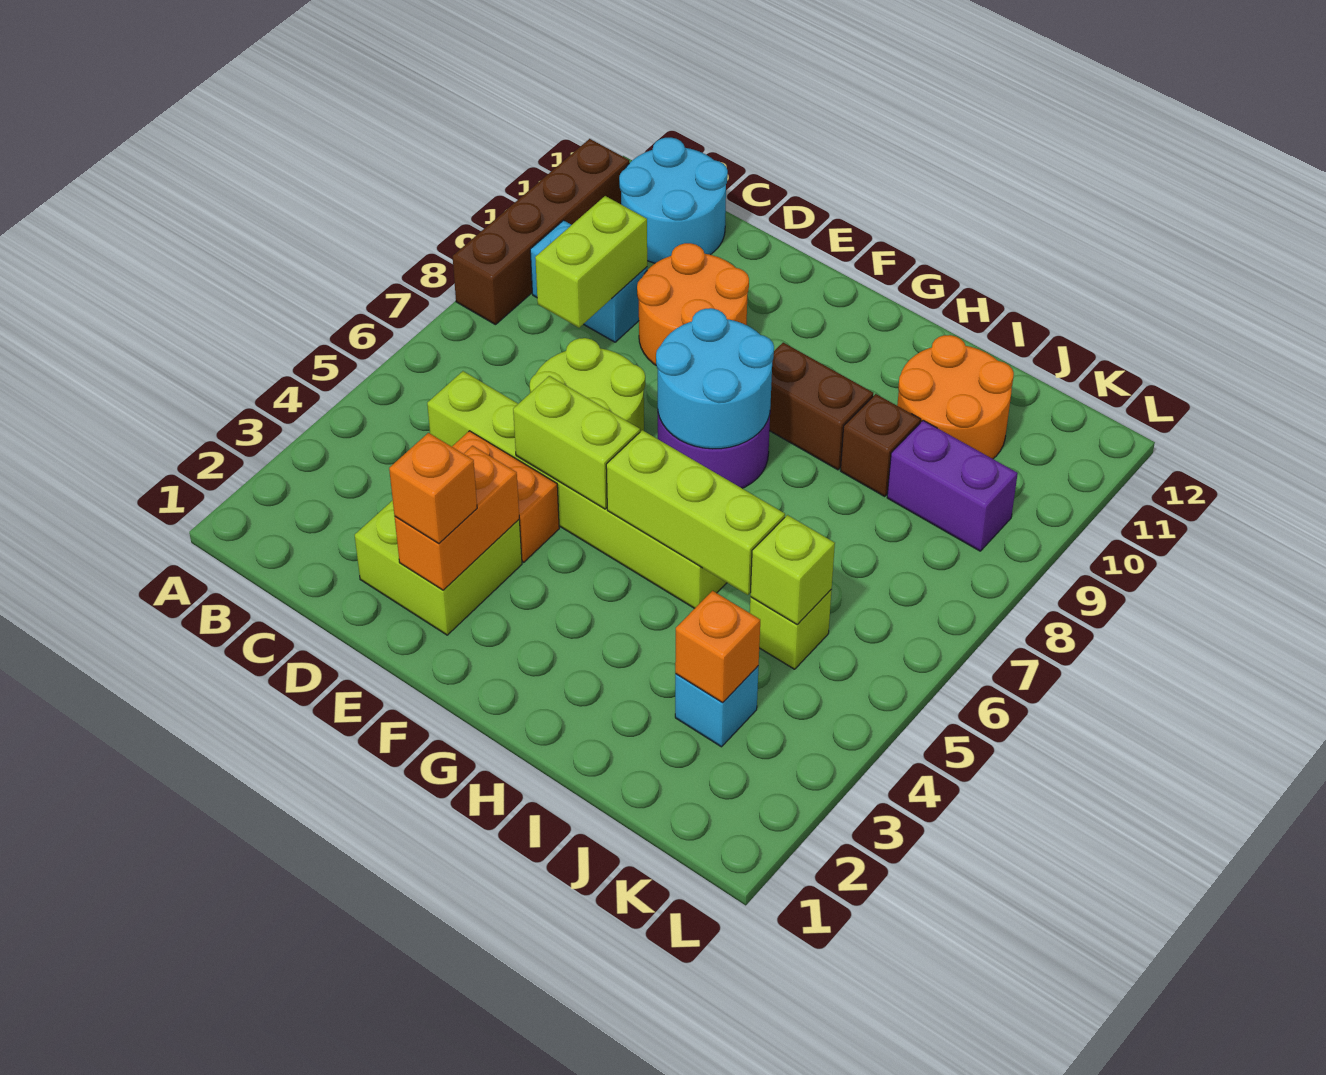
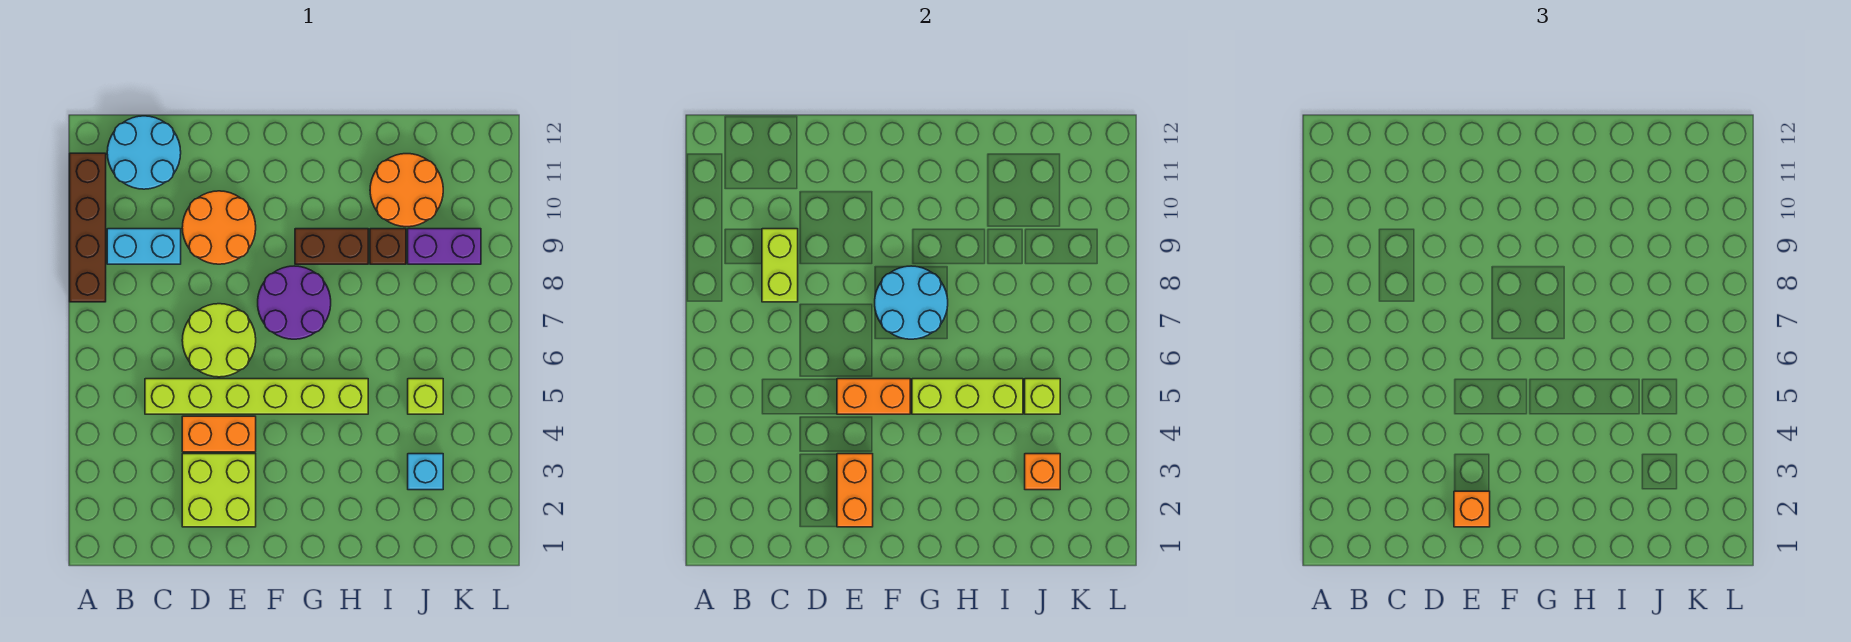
lime 1x2 brick [513,376,640,509] -> orange 1x2 brick [837,379,910,414]

